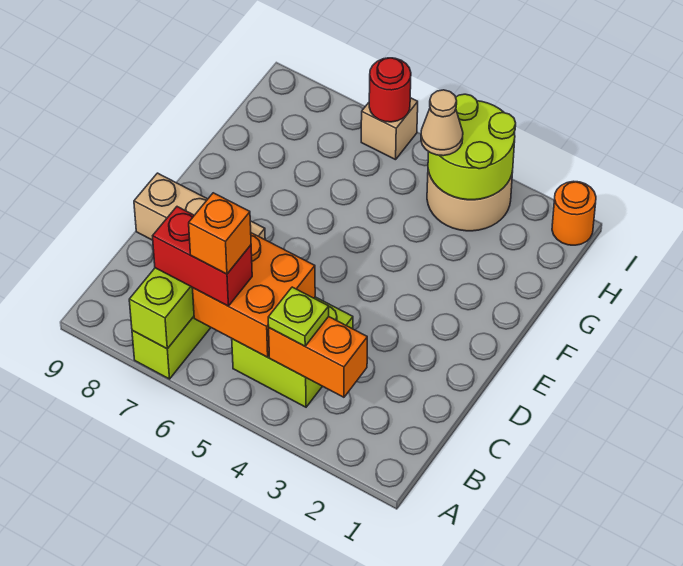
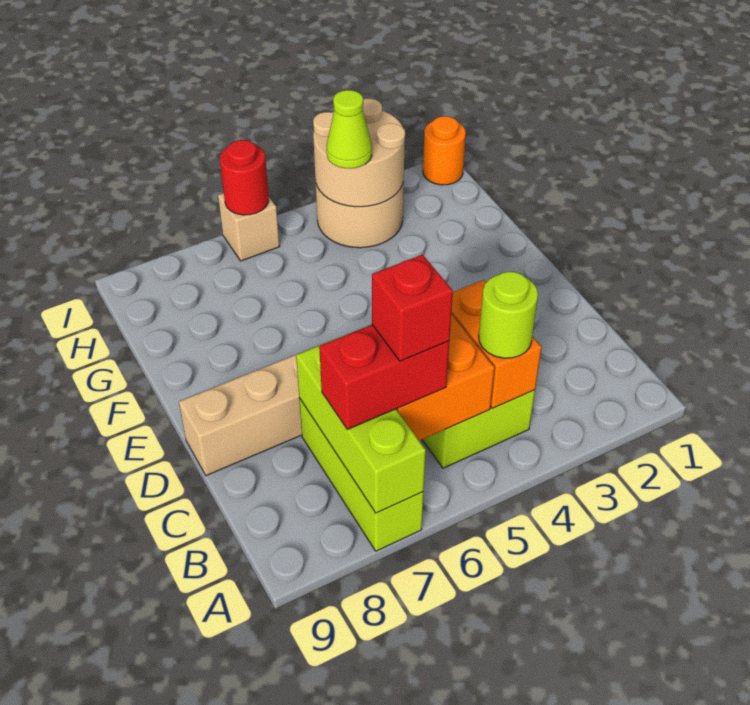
orange 1x2 brick [269,317,367,397] -> orange 1x2 brick turned to [451,280,542,408]
lime 1x1 plate [268,287,329,346] -> lime 1x1 round brick [479,272,538,358]
orange 1x1 brick [189,193,251,274] -> red 1x1 brick [372,255,453,361]
lime 2x2 round brick [428,94,516,200] -> tan 2x2 round brick [313,98,405,207]
tan 1x1 cone [421,90,463,156] -> lime 1x1 cone [327,90,372,168]

